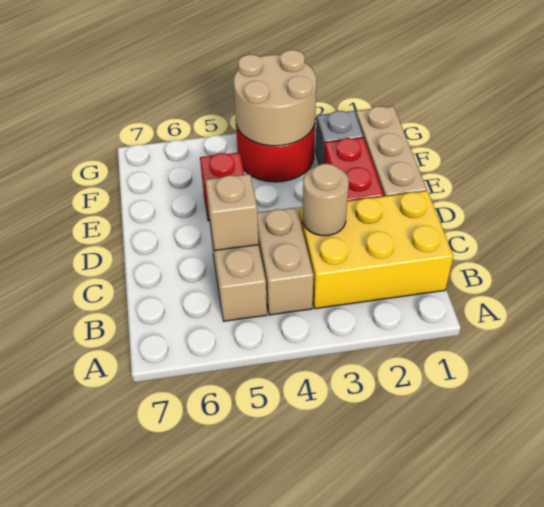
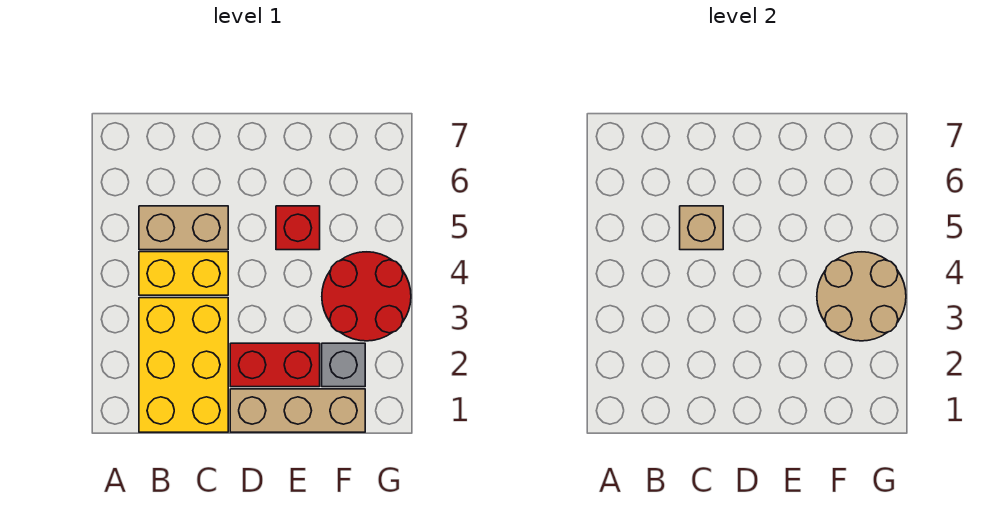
tan 1x2 brick [257,208,314,315] -> yellow 1x2 brick [139,252,228,295]
tan 1x1 round brick [303,163,349,236] -> none

